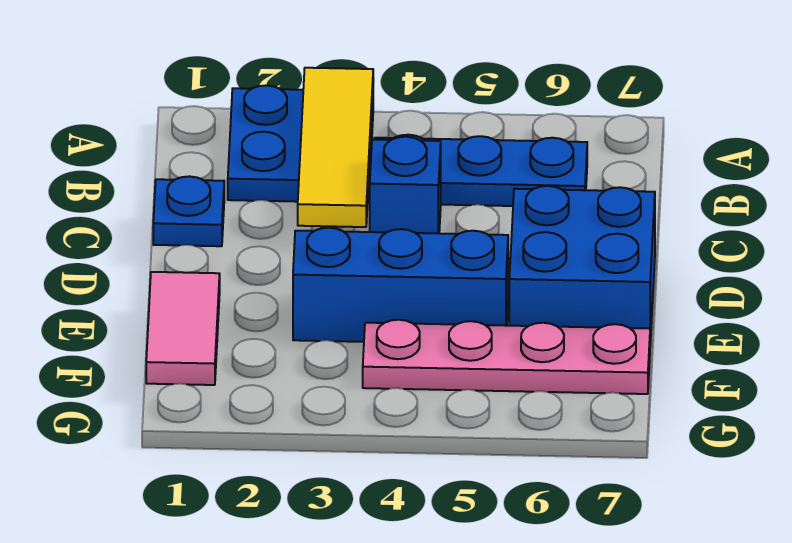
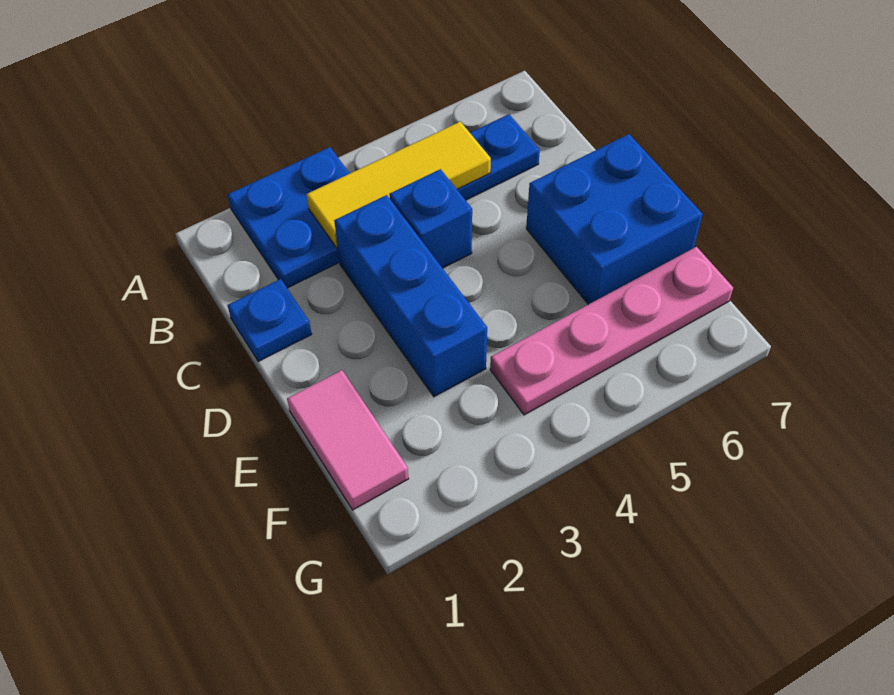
yellow 1x3 tile [298,68,373,227] -> yellow 1x3 tile turned to [307,122,491,248]
blue 1x3 brick [293,228,508,342] -> blue 1x3 brick turned to [334,195,487,397]

